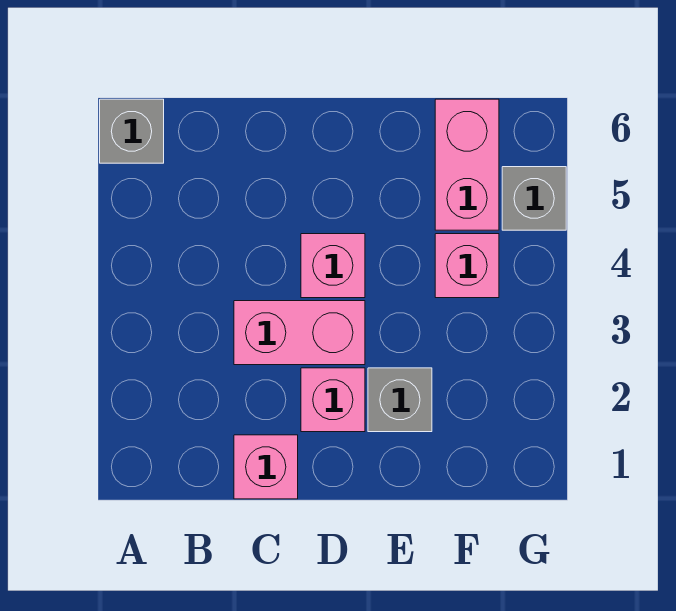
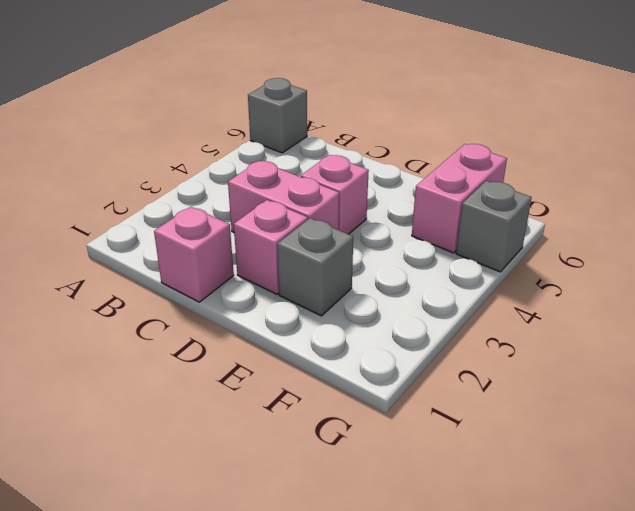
pink 1x1 brick [435,234,499,298] -> none

